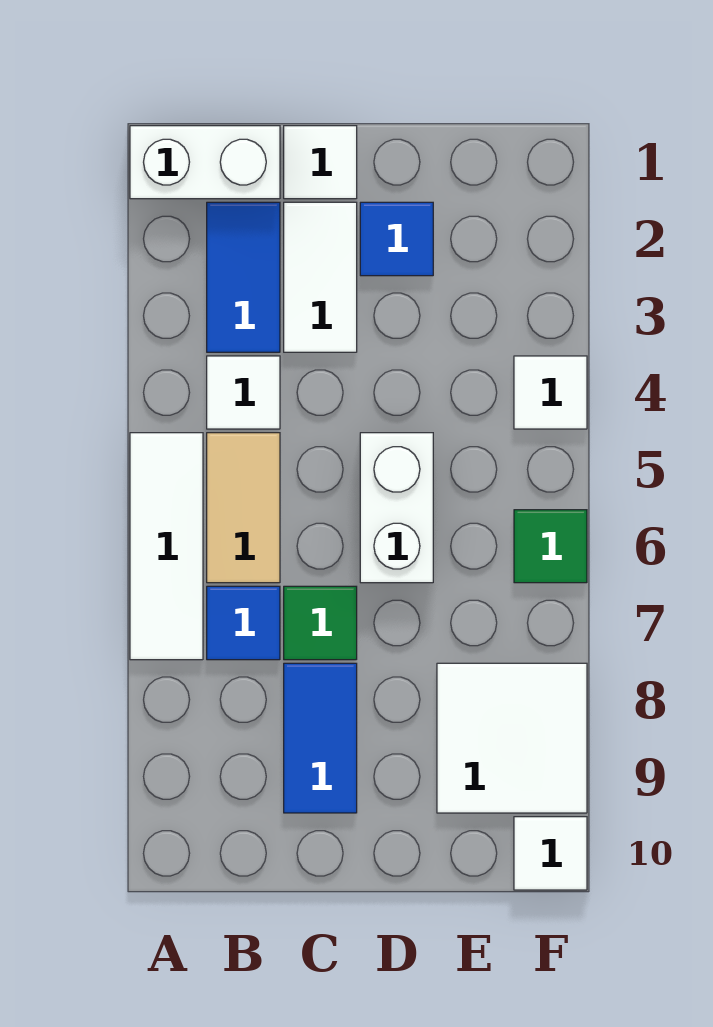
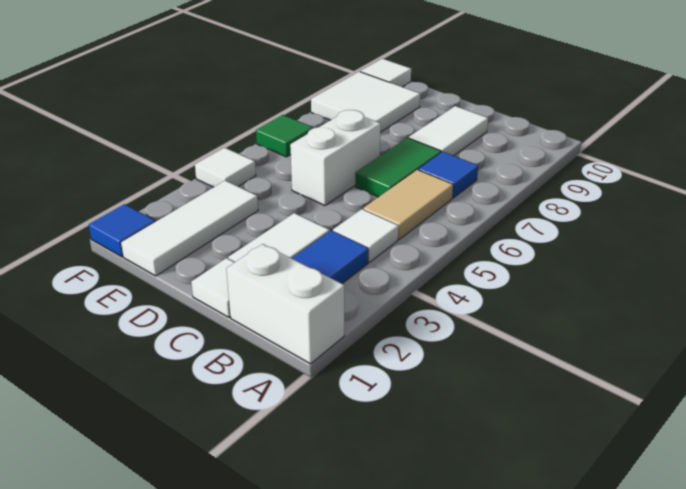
white 1x3 tile [130,433,203,660] -> white 1x3 tile moved to [121,181,258,276]
green 1x1 tile [284,586,357,660] -> green 1x2 tile [355,138,441,197]
blue 1x2 tile [284,663,357,813] -> white 1x2 tile [409,106,488,156]
blue 1x1 tile [360,202,433,276] -> blue 1x1 tile moved to [89,204,155,257]

